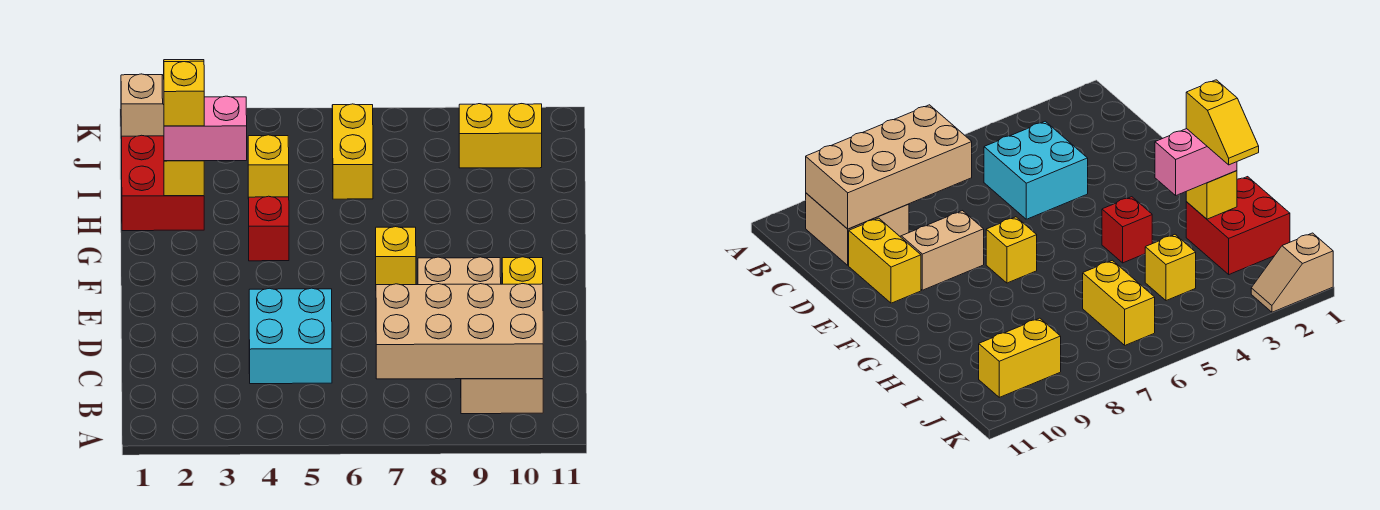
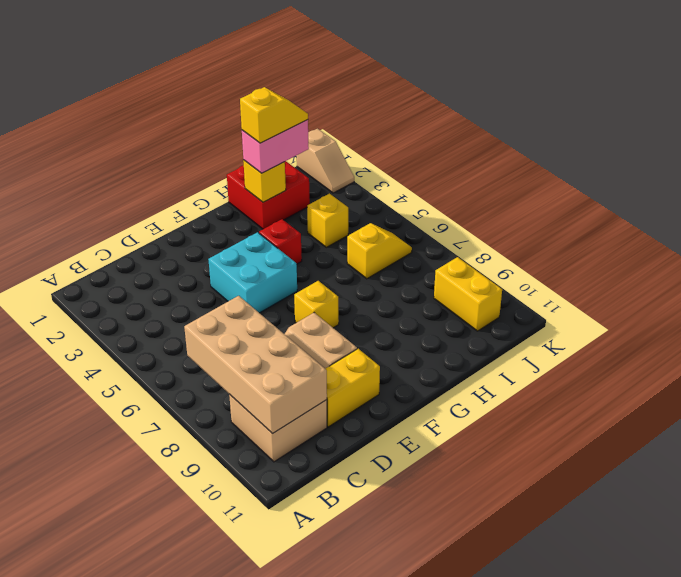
cyan 2x2 brick [249,288,332,384] -> cyan 2x2 brick moved to [208,232,297,313]
pink 1x2 brick [164,96,247,161] -> pink 1x2 brick turned to [242,120,309,173]
yellow 1x2 brick [332,104,373,199] -> yellow 1x2 slope [347,223,412,279]

